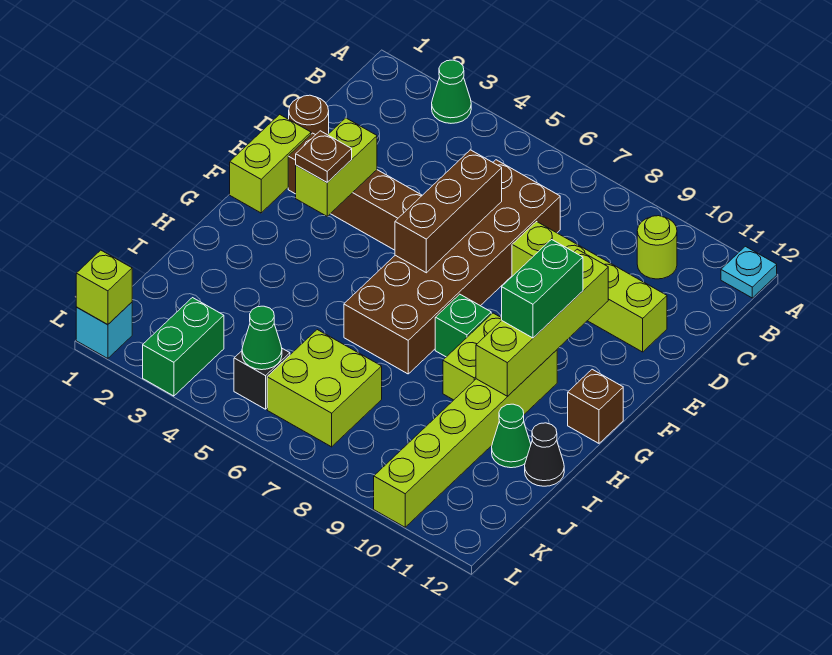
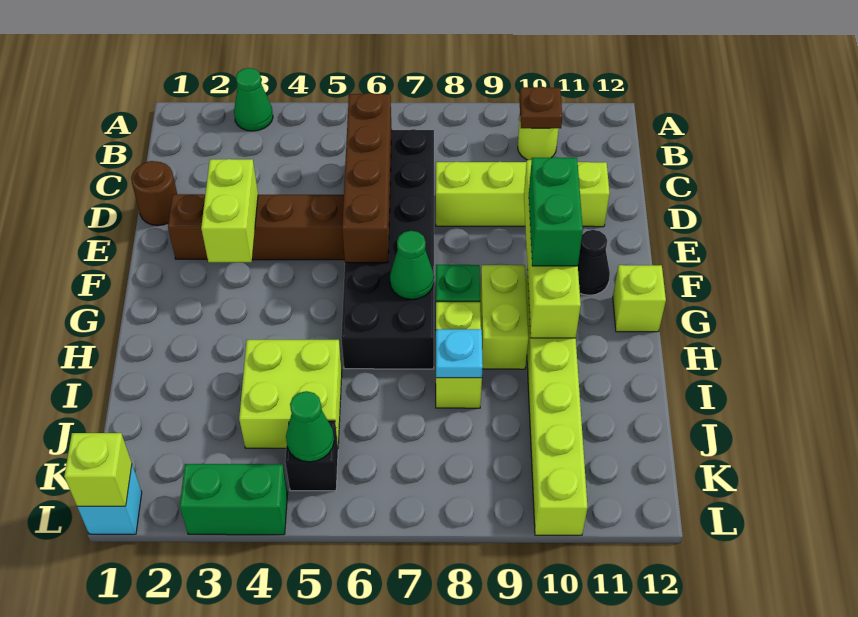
cyan 1x1 plate [721,246,777,298] -> cyan 1x1 plate moved to [436,329,483,378]
brown 2x6 brick [344,160,560,374] -> black 2x6 brick [341,129,434,369]
brown 1x3 brick [395,150,502,273] -> brown 1x4 brick [342,93,392,263]
lime 1x2 brick [230,114,311,213] -> lime 1x2 brick moved to [436,302,482,408]
brown 1x1 plate [296,131,352,182] -> brown 1x1 plate moved to [519,87,562,128]
brown 1x1 brick [568,369,623,443] -> lime 1x1 brick [613,265,666,332]
green 1x1 cone [492,404,531,468] -> green 1x1 cone moved to [390,231,434,299]
black 1x1 cone [525,423,564,486] -> black 1x1 cone moved to [578,230,610,295]
lime 2x2 brick [267,330,382,447] -> lime 2x2 brick moved to [239,340,342,448]
green 1x2 brick [143,298,224,396] -> green 1x2 brick turned to [180,464,288,535]

